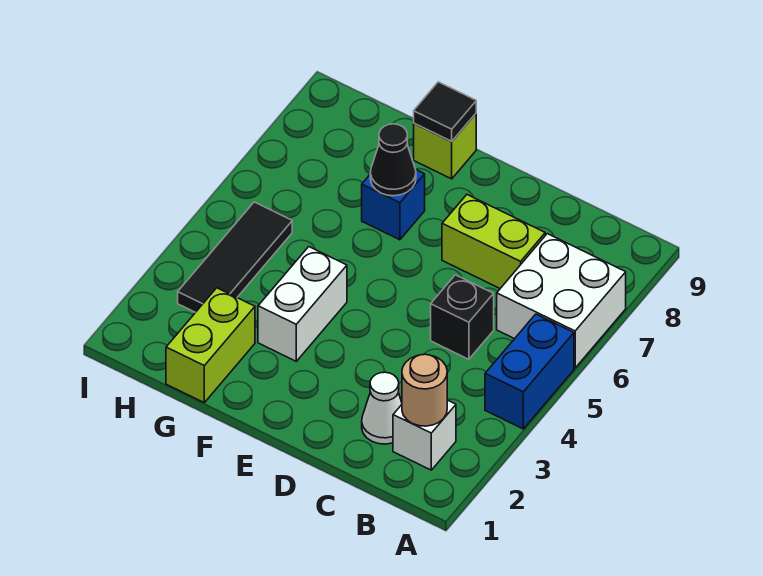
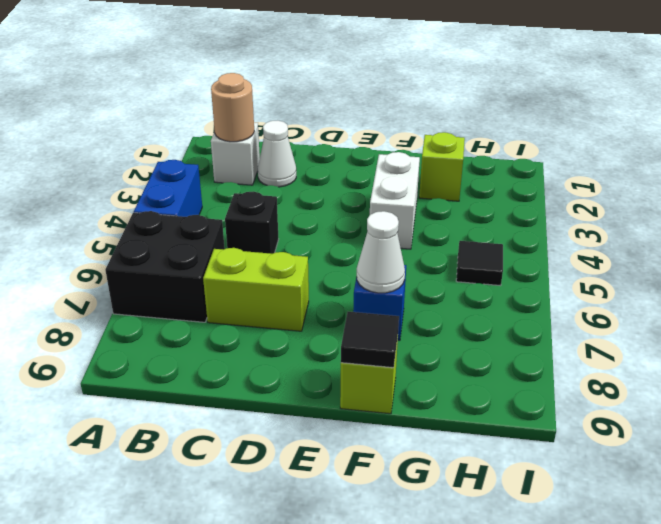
white 2x2 brick [497,234,626,368] -> black 2x2 brick [105,211,225,322]
black 1x1 cone [370,124,416,196] -> white 1x1 cone [357,211,405,293]
lime 1x2 brick [166,288,255,402] -> lime 1x1 brick [419,132,465,201]
black 1x3 tile [178,202,292,312] -> black 1x1 tile [456,241,503,286]

